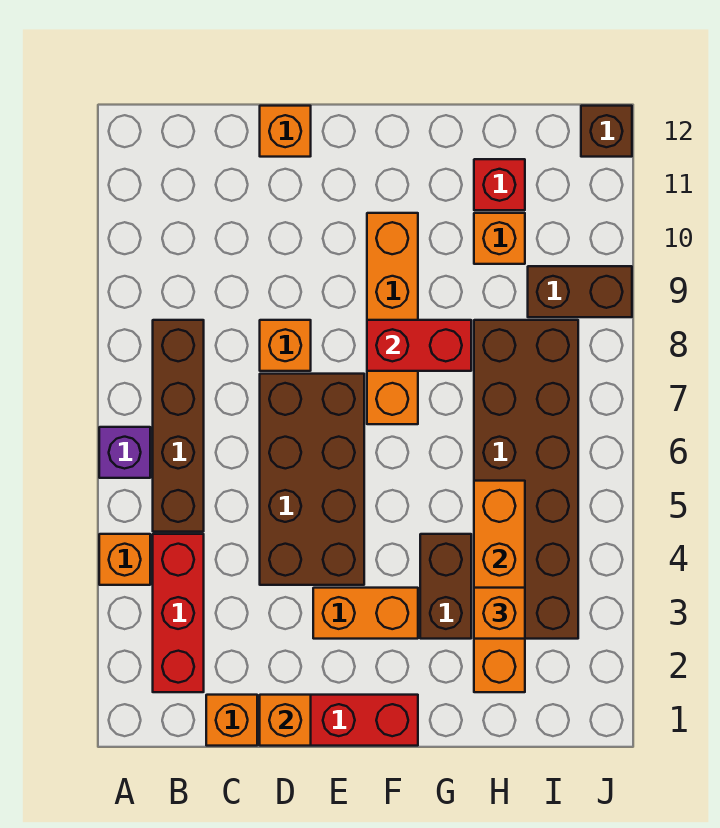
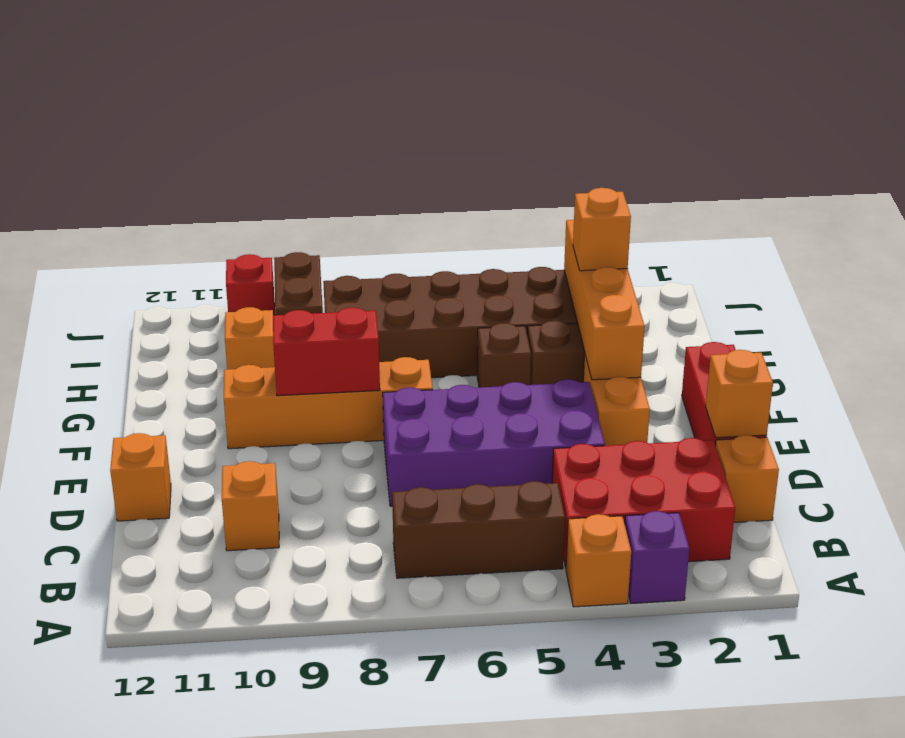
purple 1x1 brick [99,427,150,478] -> purple 1x1 brick moved to [625,511,689,603]
red 1x3 brick [153,534,204,692] -> red 2x3 brick [552,438,735,568]
brown 1x4 brick [153,320,204,532] -> brown 1x3 brick [392,481,565,578]
brown 2x4 brick [260,374,364,585] -> purple 2x4 brick [383,380,605,506]
orange 1x1 brick [260,320,311,371] -> orange 1x1 brick moved to [222,461,279,551]
red 1x2 brick [367,320,471,371] -> red 1x2 brick turned to [273,308,380,396]
orange 1x4 brick [474,481,525,692] -> orange 1x4 brick turned to [564,220,645,380]
red 1x1 brick [474,159,525,210] -> red 1x1 brick moved to [226,254,275,315]
brown 1x1 brick [581,106,632,157] -> brown 1x1 brick moved to [477,323,531,387]

